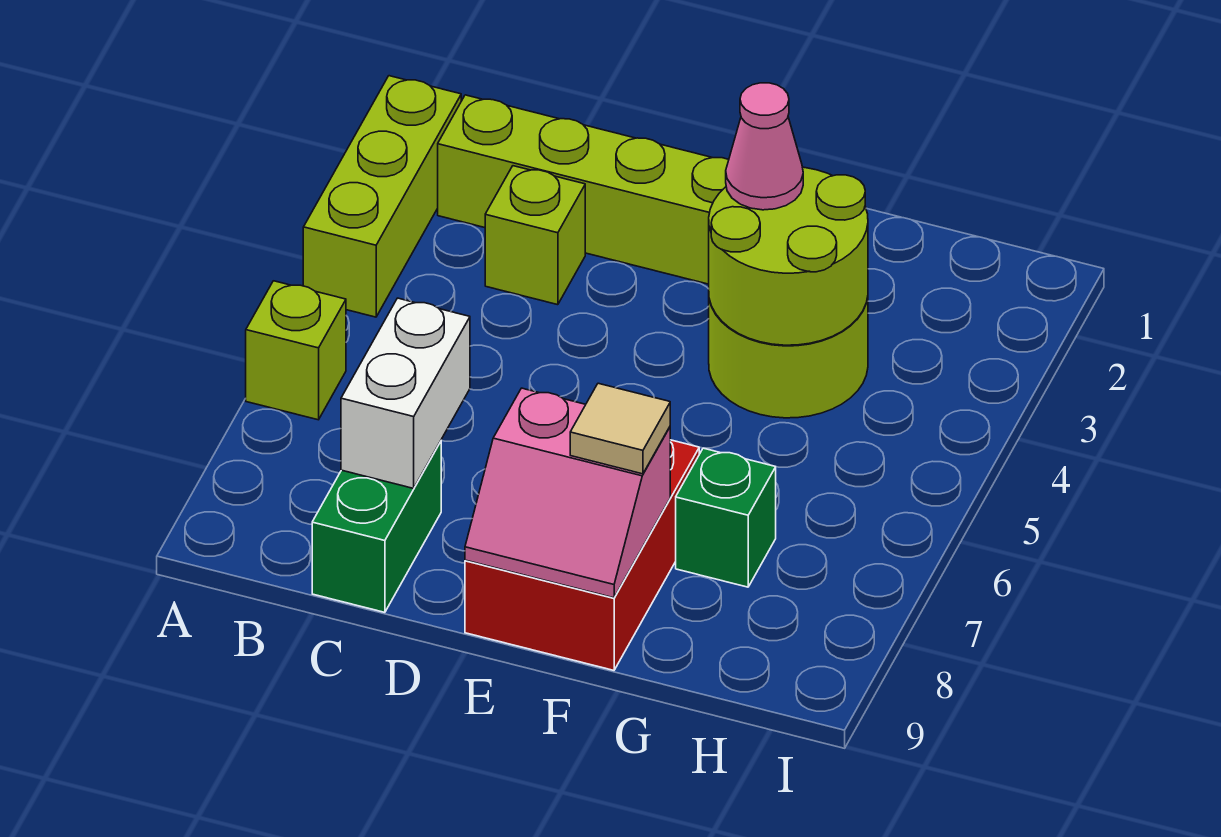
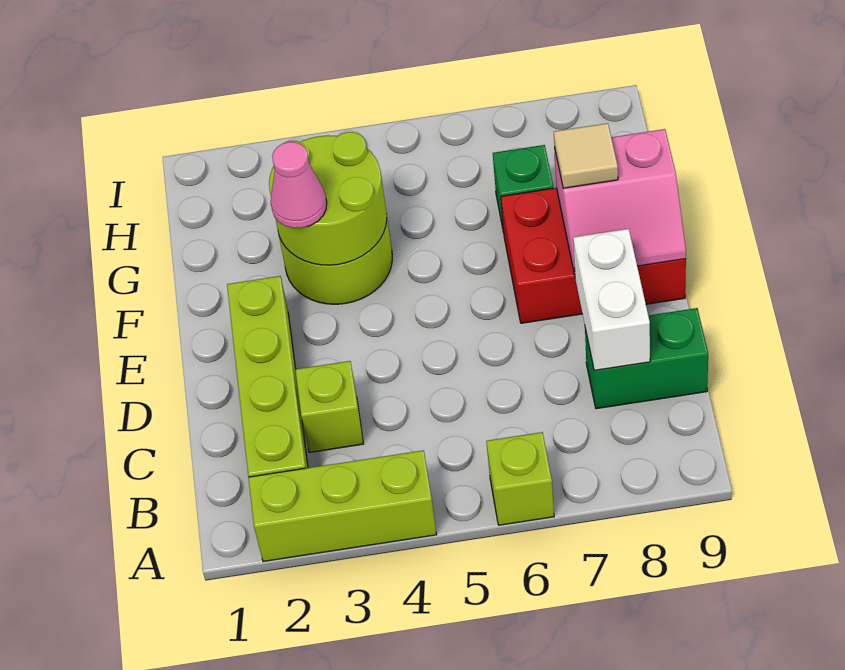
white 1x2 brick [341,298,470,488] -> white 1x2 brick turned to [573,229,650,370]
pink 2x2 slope [465,388,670,598] -> pink 2x2 slope turned to [554,129,686,274]

